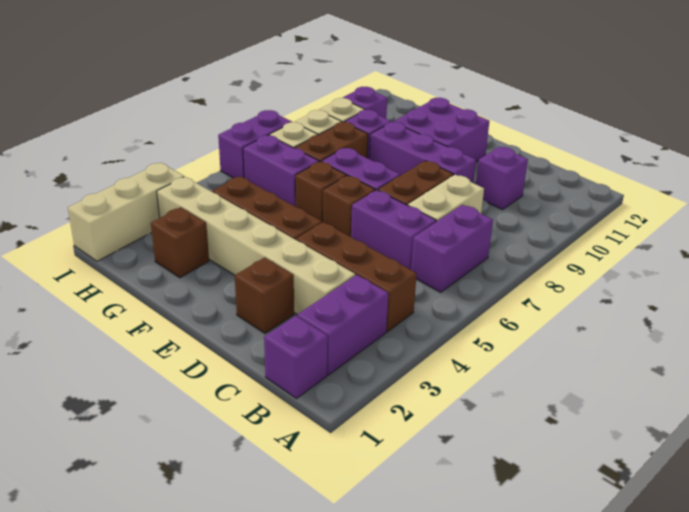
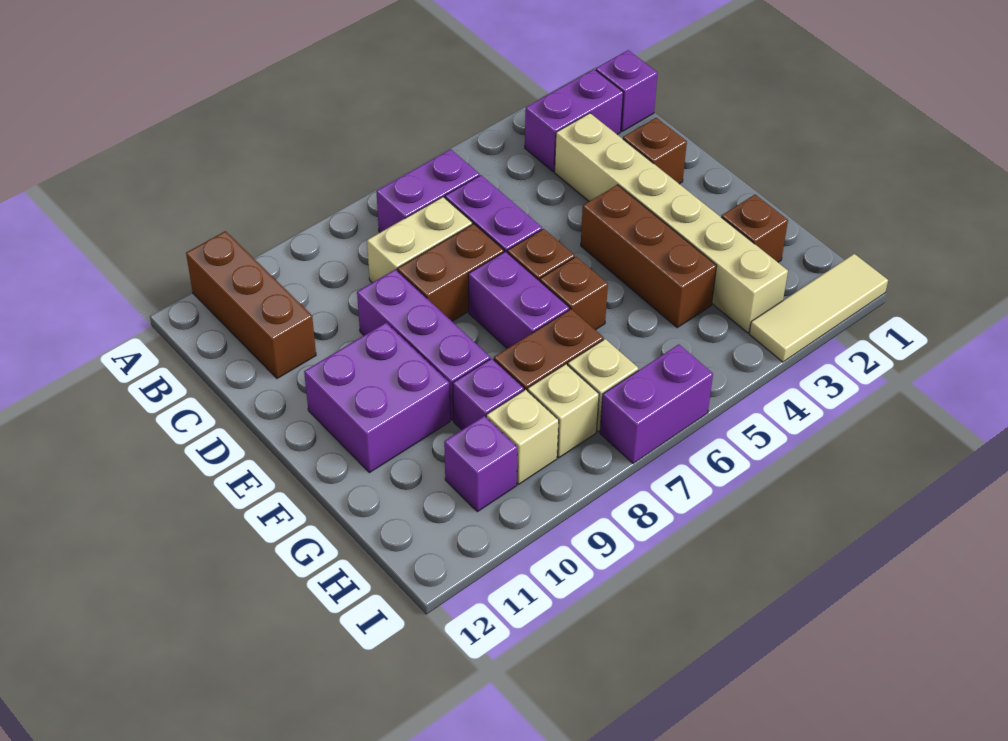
brown 1x3 brick [296,222,417,332] -> brown 1x3 brick moved to [186,231,316,378]
purple 1x1 brick [476,147,528,210] -> none
purple 1x2 brick [243,135,319,207] -> none
tan 1x3 brick [68,163,184,261] -> tan 1x3 tile [749,254,888,362]

